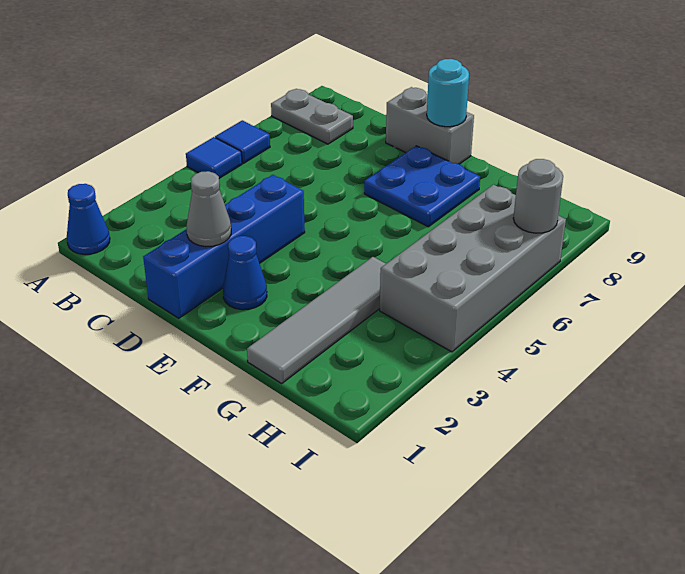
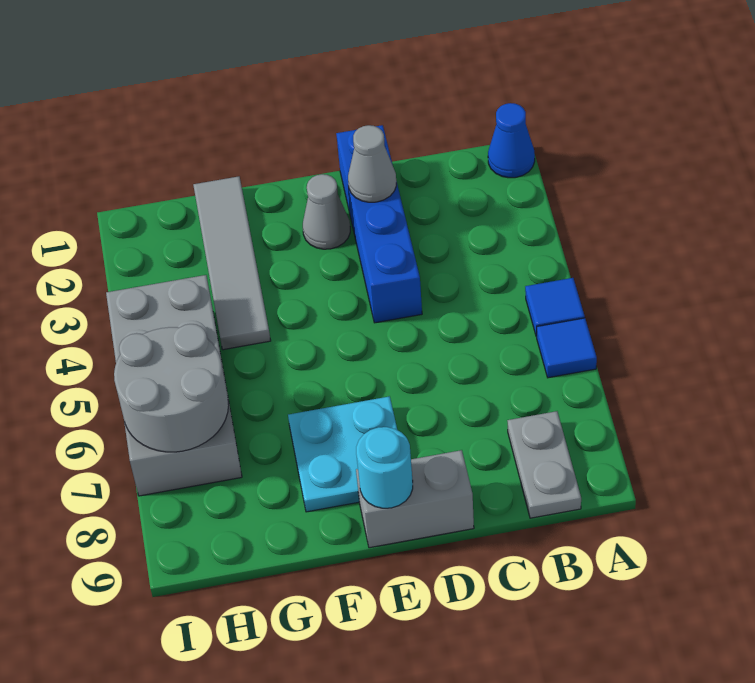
grey 1x2 plate [271,89,353,144] -> grey 1x2 plate turned to [507,411,581,518]
blue 1x1 cone [223,236,267,310] -> grey 1x1 cone [303,174,350,249]
blue 2x2 plate [364,146,480,227] -> cyan 2x2 plate [288,396,397,512]
grey 1x1 round brick [513,159,563,233] -> grey 2x2 round brick [114,324,229,452]

